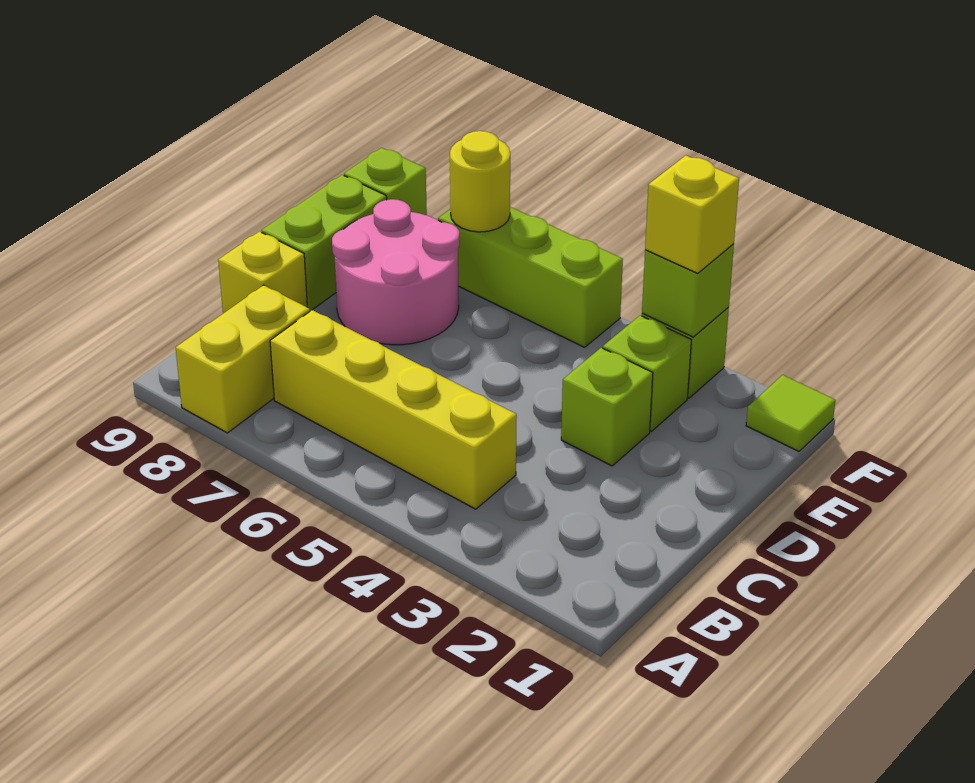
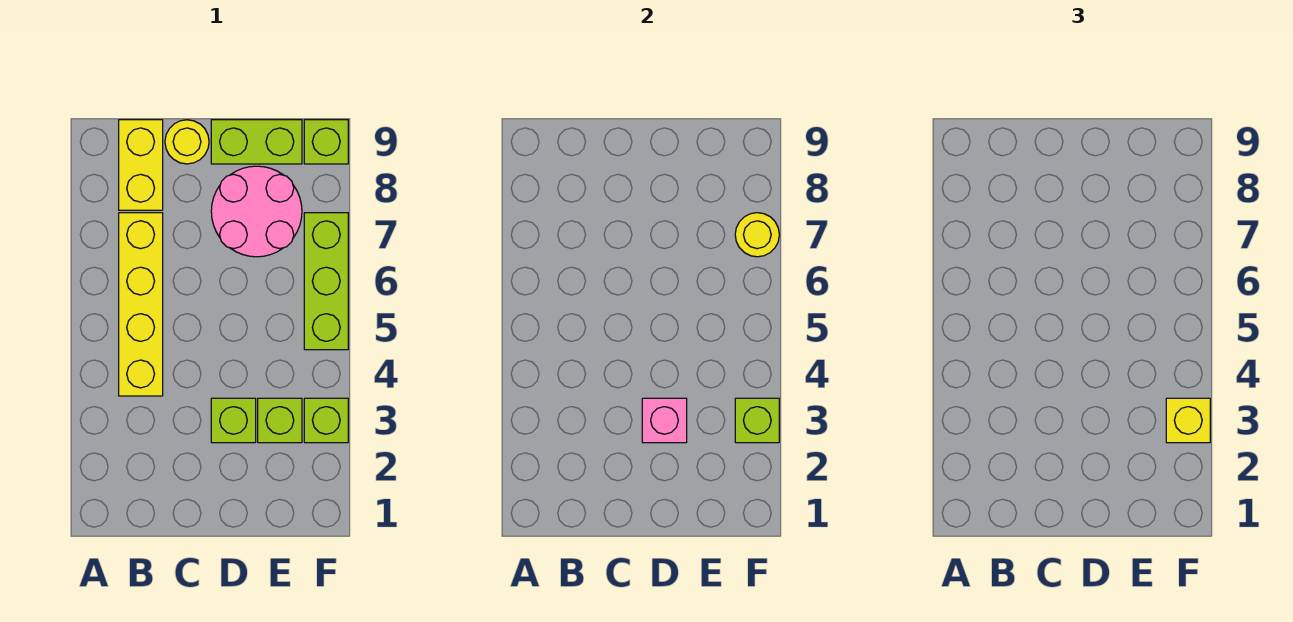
yellow 1x2 brick [176,285,310,433] -> yellow 1x2 brick turned to [119,120,163,210]
yellow 1x1 brick [218,231,307,313] -> yellow 1x1 round brick [165,120,209,164]
none -> pink 1x1 brick [642,398,687,443]
lime 1x1 tile [746,375,835,451] -> none

